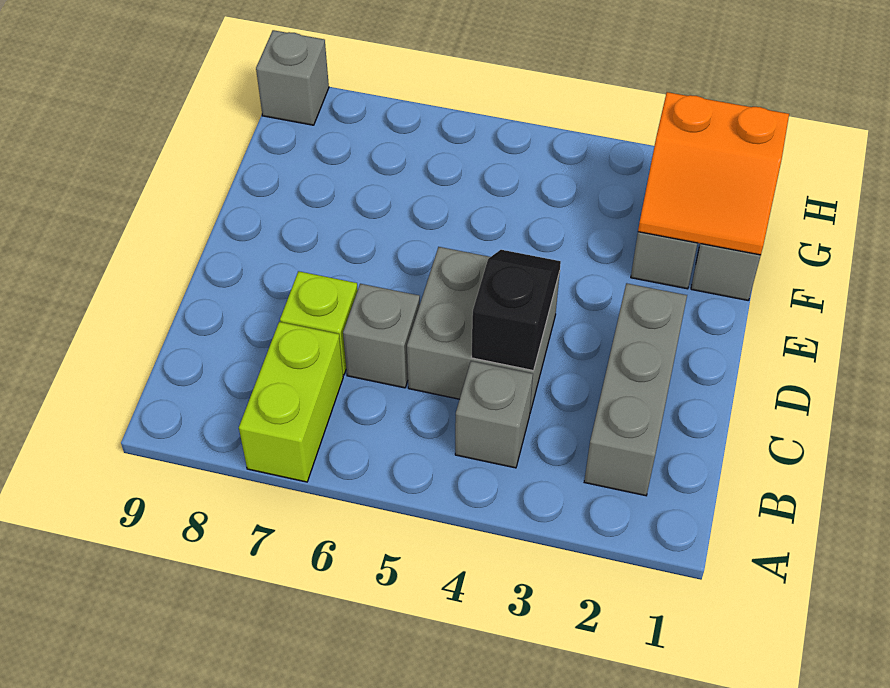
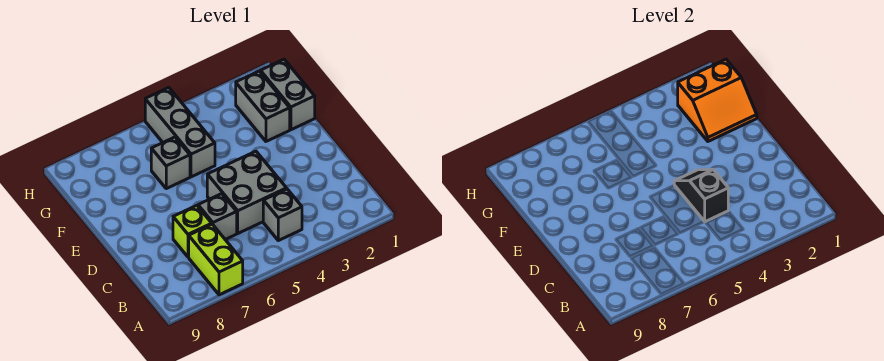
grey 1x3 brick [584,283,687,496] -> grey 1x3 brick moved to [145,88,215,177]
grey 1x1 brick [256,30,329,125] -> grey 1x1 brick moved to [151,137,190,189]

